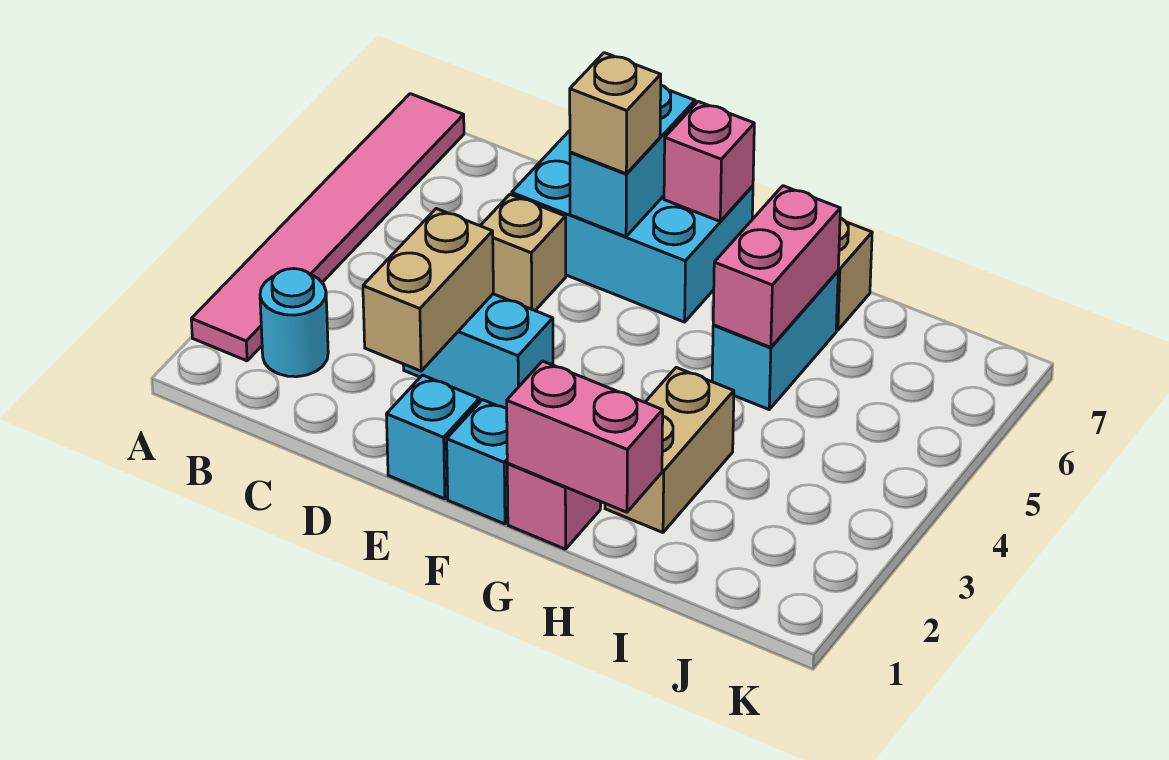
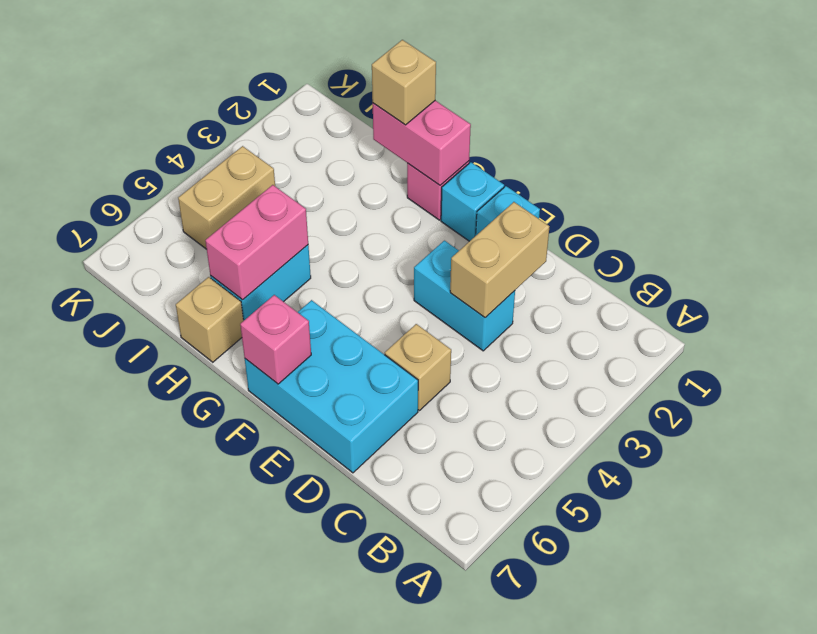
pink 1x6 tile [191,94,464,361] -> none
cyan 1x1 round brick [260,269,328,377] -> none
cyan 1x2 brick [570,85,695,237] -> none
tan 1x1 brick [570,53,661,174] -> tan 1x1 brick moved to [372,40,436,125]
tan 1x2 brick [605,368,734,533] -> tan 1x2 brick moved to [178,146,275,249]

